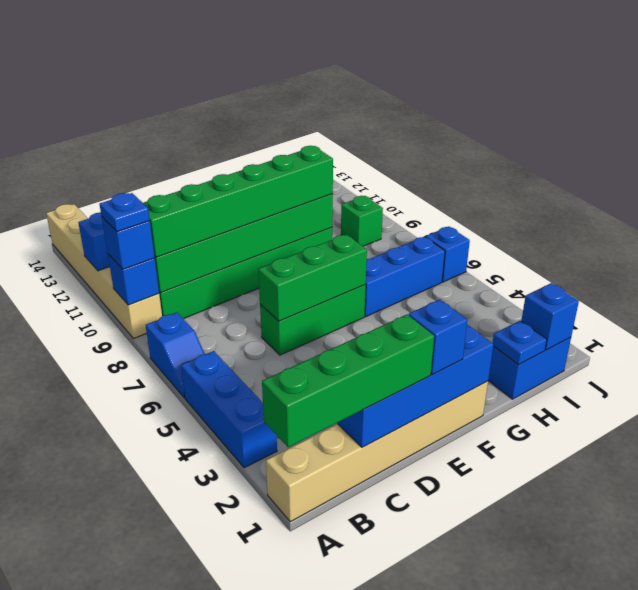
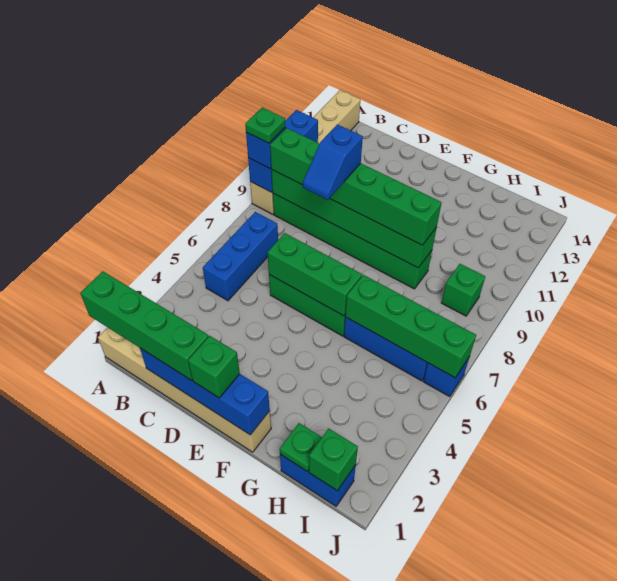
blue 1x3 brick [181,351,277,468] -> blue 1x3 brick moved to [203,212,278,301]
blue 1x2 slope [146,312,205,398] -> blue 1x2 slope moved to [303,124,363,200]
blue 1x1 plate [100,193,150,232] -> green 1x1 plate [245,107,285,143]
blue 1x1 brick [409,299,468,375] -> green 1x1 brick [188,336,240,398]
none -> green 1x4 brick [345,275,476,378]
blue 1x1 plate [493,321,547,365] -> green 1x1 plate [280,423,322,471]
blue 1x1 brick [521,283,579,350] -> green 1x1 brick [309,429,358,491]

